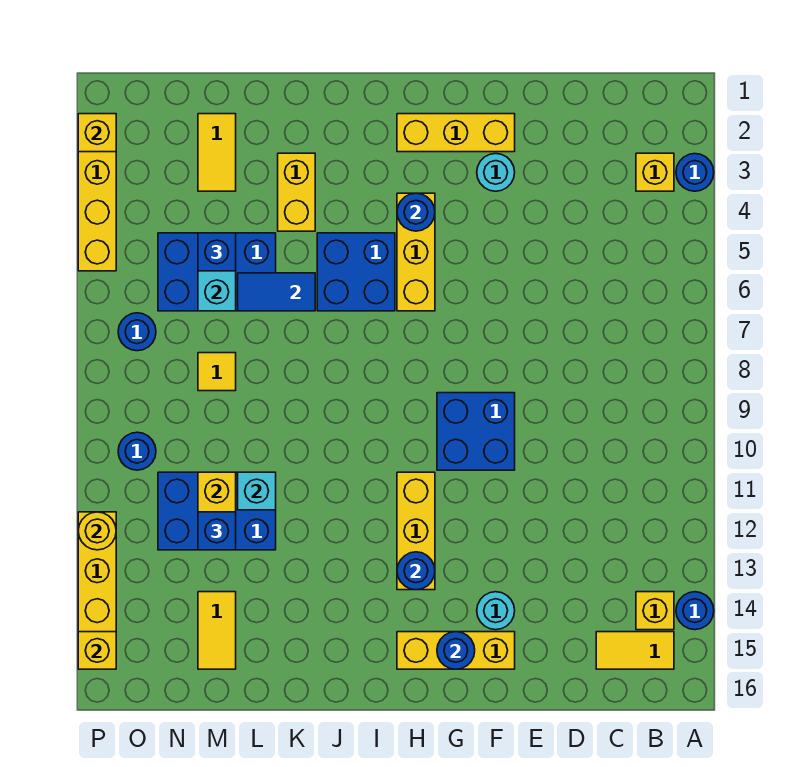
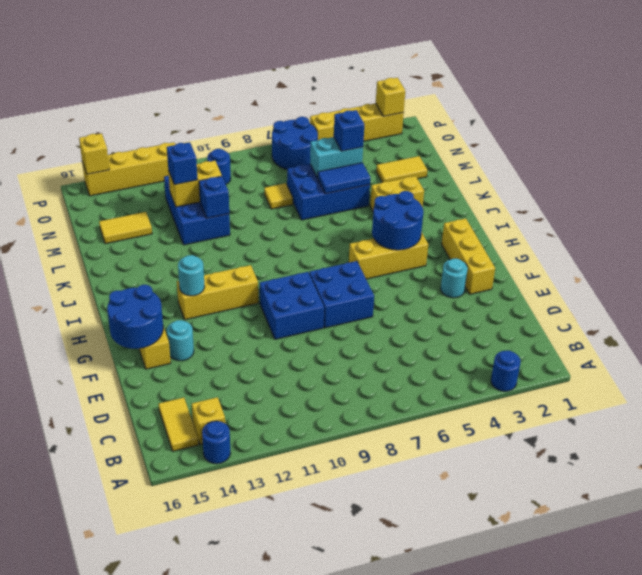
yellow 1x1 brick [636,153,674,191] -> none
blue 1x1 round brick [437,632,475,669] -> blue 2x2 round brick [107,285,163,349]
blue 1x1 round brick [397,193,435,231] -> blue 2x2 round brick [372,191,423,250]
blue 1x1 round brick [397,552,435,590] -> cyan 1x1 round brick [178,255,205,296]
blue 2x2 brick [317,233,395,311] -> blue 2x2 brick moved to [309,261,374,328]
blue 1x2 tile [238,273,315,311] -> blue 1x2 tile turned to [318,163,371,194]
blue 2x3 brick [158,233,276,311] -> blue 2x3 brick turned to [287,164,370,220]
cyan 1x1 brick [238,472,276,510] -> blue 1x1 brick [199,176,229,218]
blue 1x1 round brick [118,313,156,351] -> blue 2x2 round brick [272,117,318,169]
yellow 1x1 round brick [78,512,116,550] -> none

